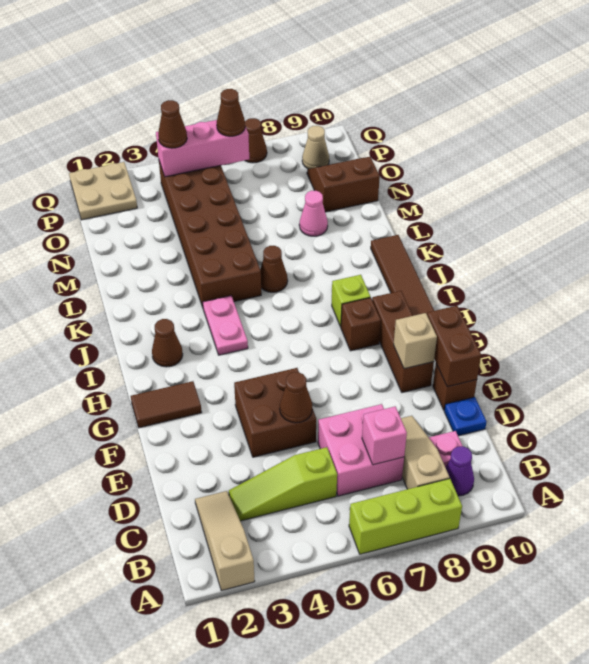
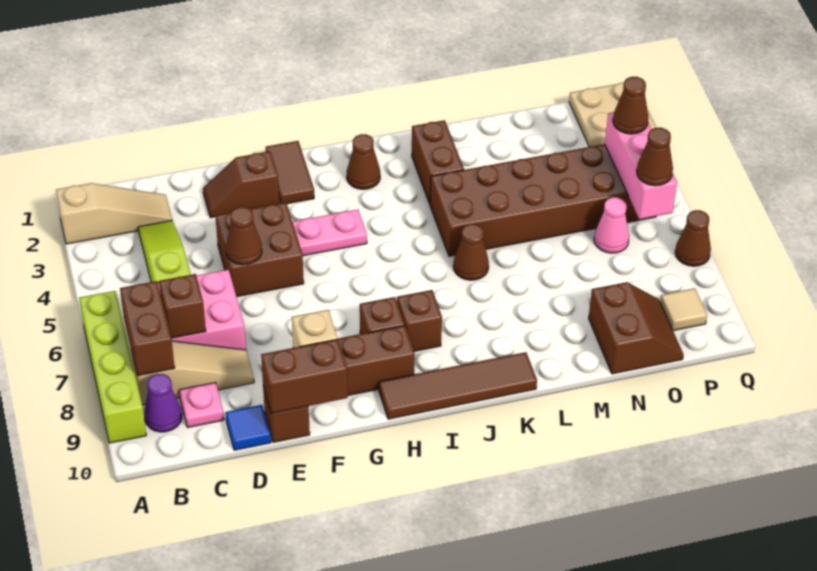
lime 1x3 brick [349,478,462,554] -> lime 1x4 brick [79,291,146,443]
none -> brown 1x2 brick [120,281,175,376]
pink 1x1 brick [362,406,407,465] -> brown 1x1 brick [159,274,206,338]
blue 1x1 plate [444,397,486,436] -> blue 1x1 tile [226,405,271,450]
none -> brown 1x2 slope [203,151,279,218]
pink 1x2 plate [203,296,248,355] -> pink 1x2 plate moved to [293,210,367,256]
lime 1x1 brick [332,275,370,327] -> brown 1x1 brick [397,290,442,351]
none -> brown 1x2 brick [412,120,464,204]
pink 1x1 cone [299,191,328,236] -> pink 1x1 cone moved to [594,197,629,253]
tan 1x1 cone [302,126,329,169] -> tan 1x1 tile [660,288,707,331]

